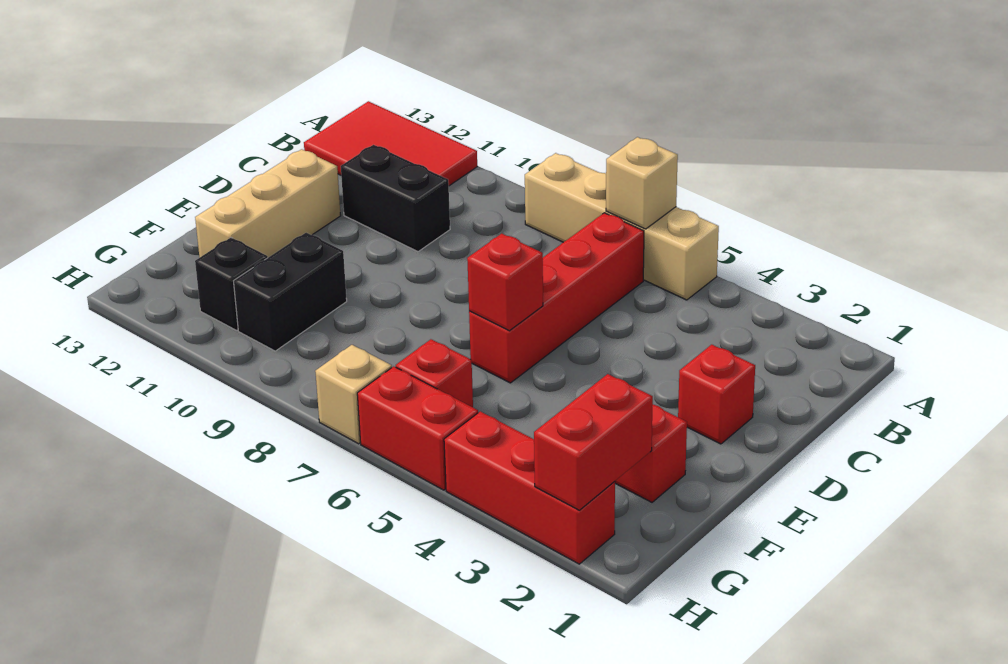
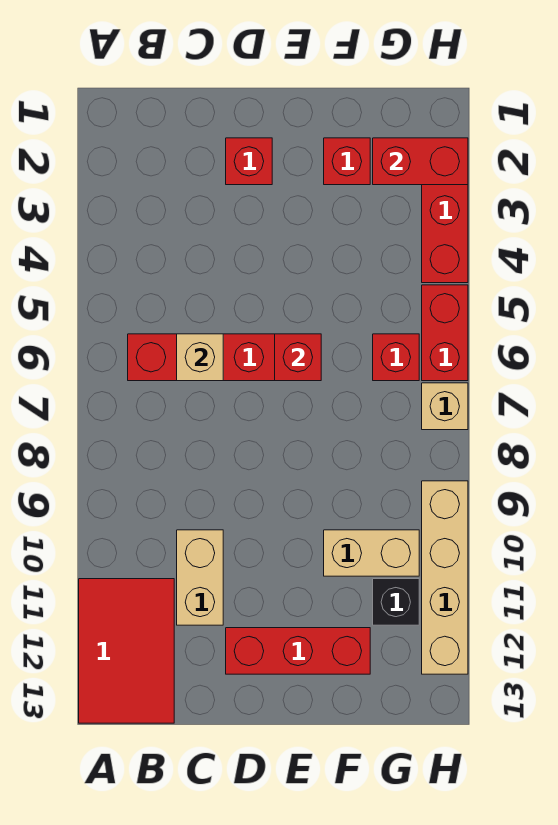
tan 1x4 brick [525,153,719,300] -> tan 1x4 brick moved to [422,481,468,674]
tan 1x1 brick [606,137,678,229] -> tan 1x1 brick moved to [177,334,223,381]
black 1x2 brick [341,145,450,252] -> tan 1x2 brick [177,530,223,625]
tan 1x3 brick [195,149,341,258] -> red 1x3 brick [226,628,370,674]
black 1x2 brick [234,233,347,351] -> tan 1x2 brick [324,530,419,576]

